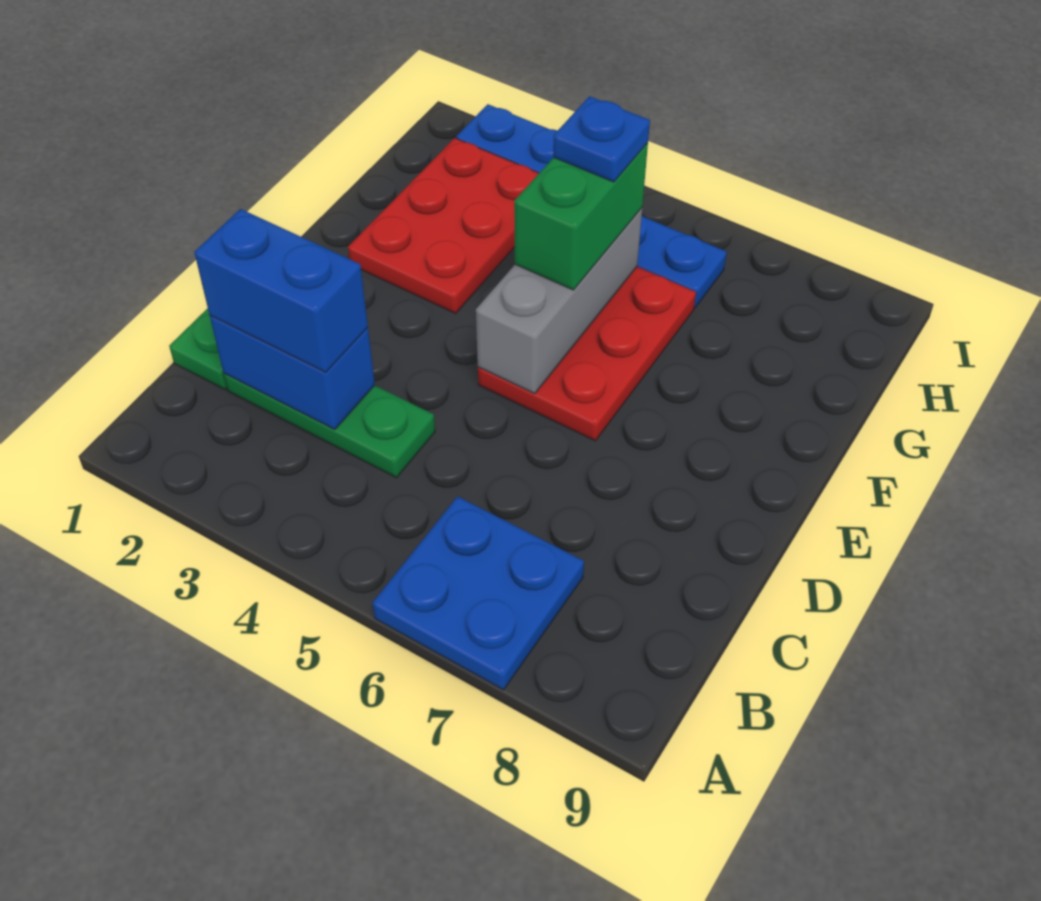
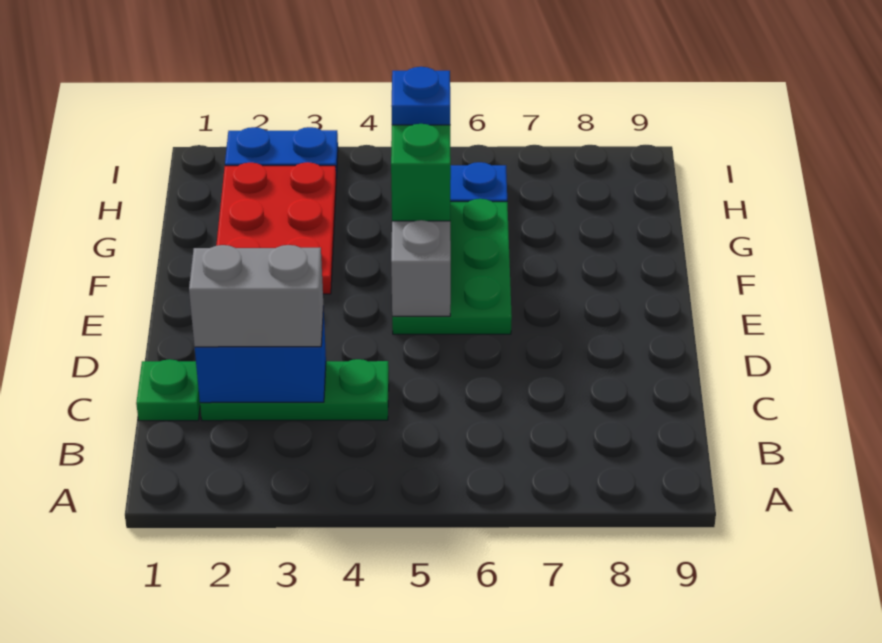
blue 2x2 plate [372,496,584,690] -> none
blue 1x2 brick [194,209,368,372] -> grey 1x2 brick [189,245,323,347]
red 2x3 plate [478,267,696,441] -> green 2x3 plate [392,199,512,334]

